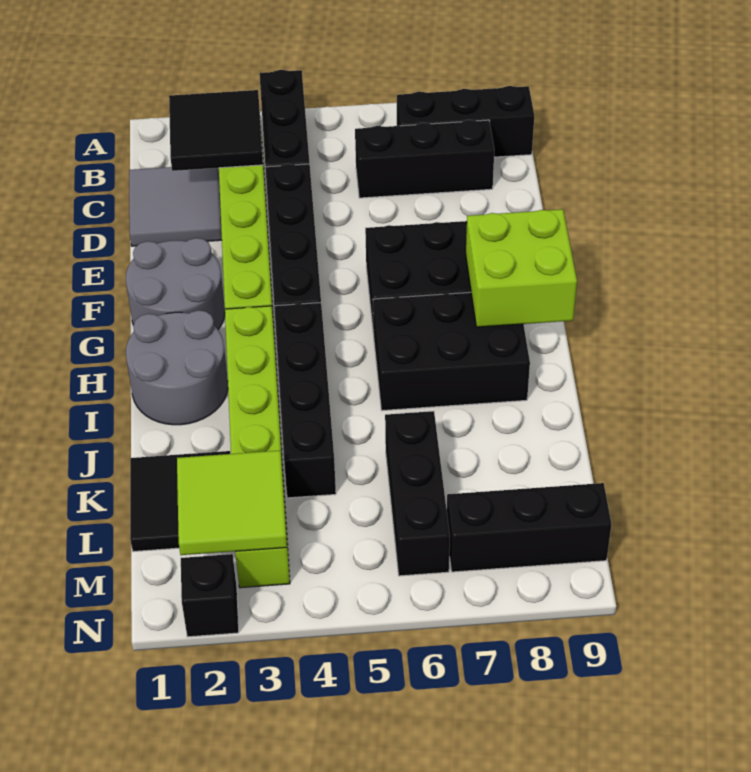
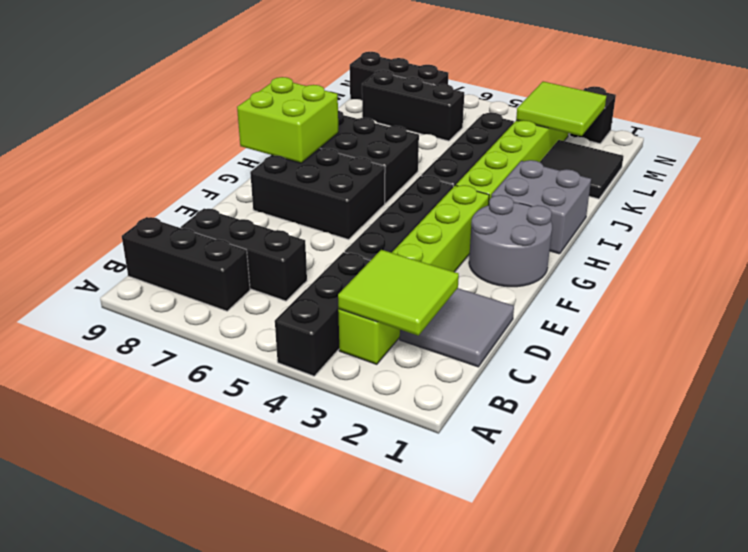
black 2x2 tile [169,90,263,171] -> lime 2x2 tile [338,250,459,336]
grey 2x2 round brick [126,310,228,425] -> grey 2x2 brick [492,160,591,254]
black 1x3 brick [385,411,450,576] -> black 1x3 brick turned to [362,70,464,141]

